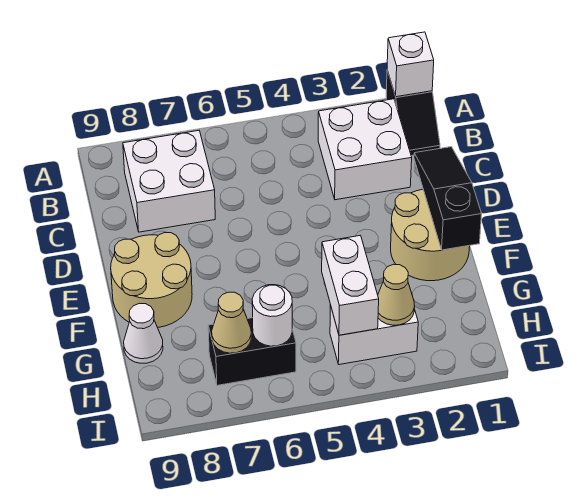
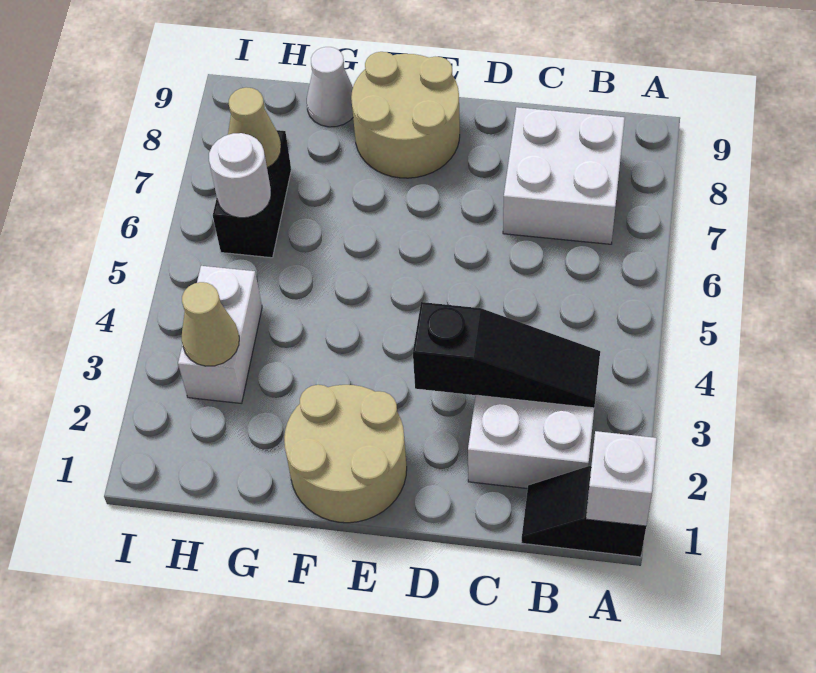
black 1x3 slope [414,147,482,250] -> black 1x3 slope moved to [413,302,600,408]
white 1x2 brick [322,235,379,335] -> none

